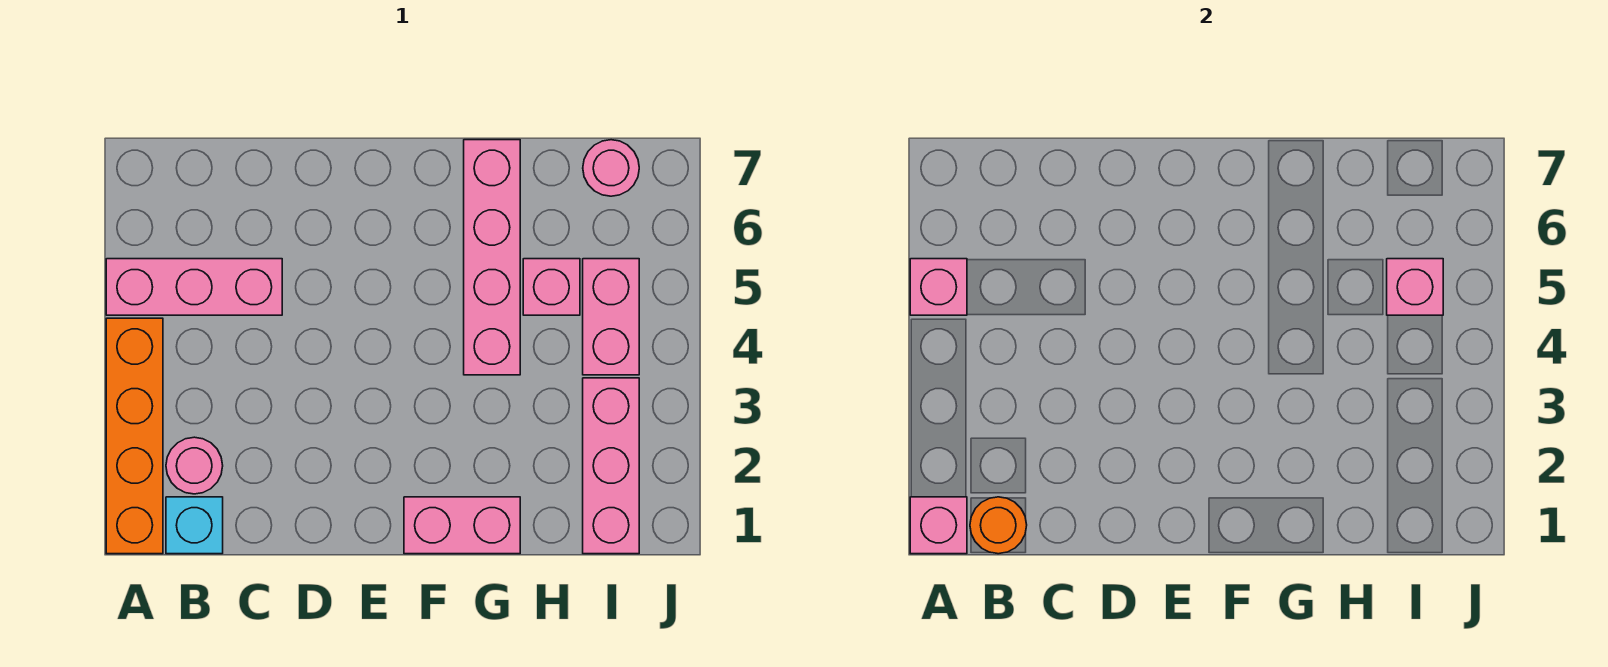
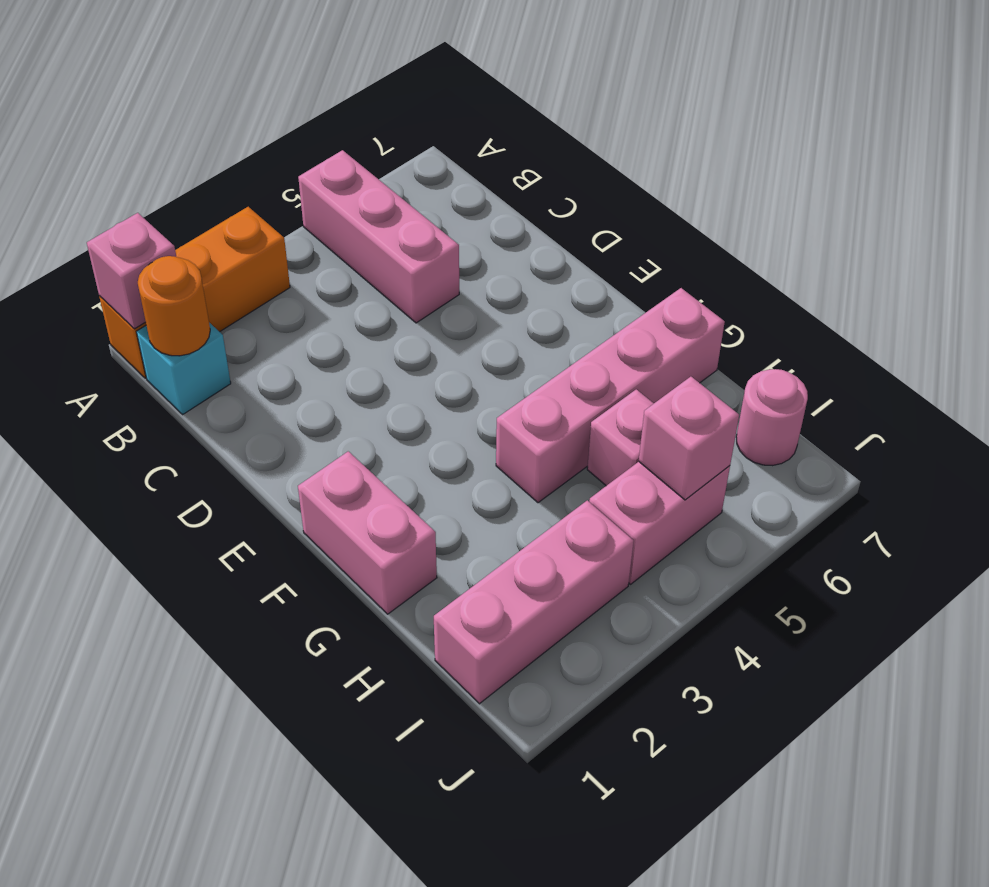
orange 1x4 brick [106,318,163,554] -> orange 1x3 brick [99,207,290,378]
pink 1x1 brick [910,259,967,315] -> none
pink 1x1 round brick [166,437,223,494] -> none

